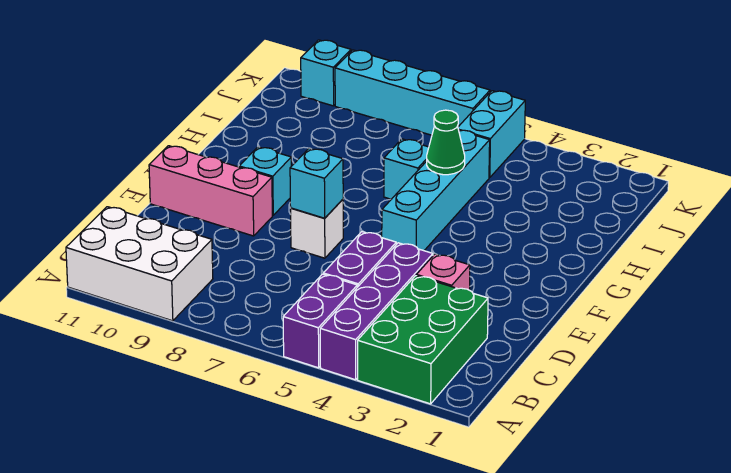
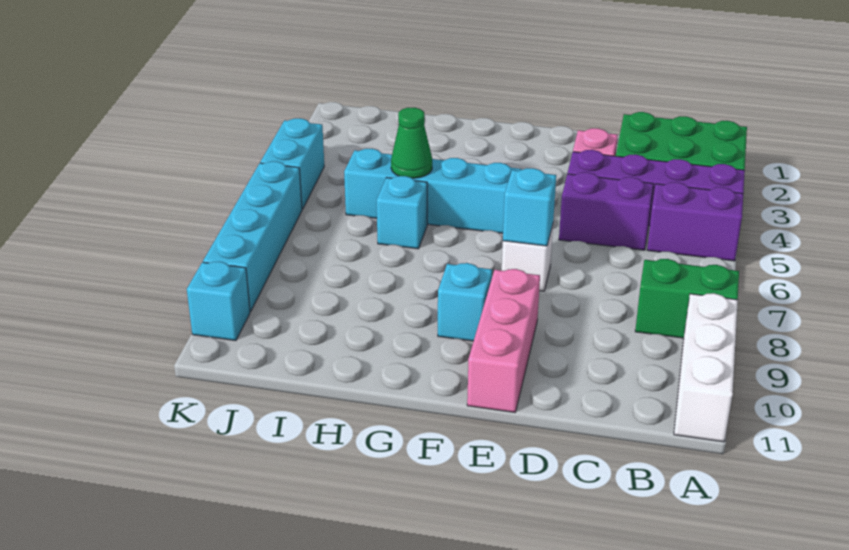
none -> green 1x2 brick [635,259,739,338]
white 2x3 brick [66,207,213,321] -> white 1x3 brick [674,293,738,442]
cyan 1x2 brick [458,91,525,178] -> cyan 1x2 brick turned to [260,118,324,209]

